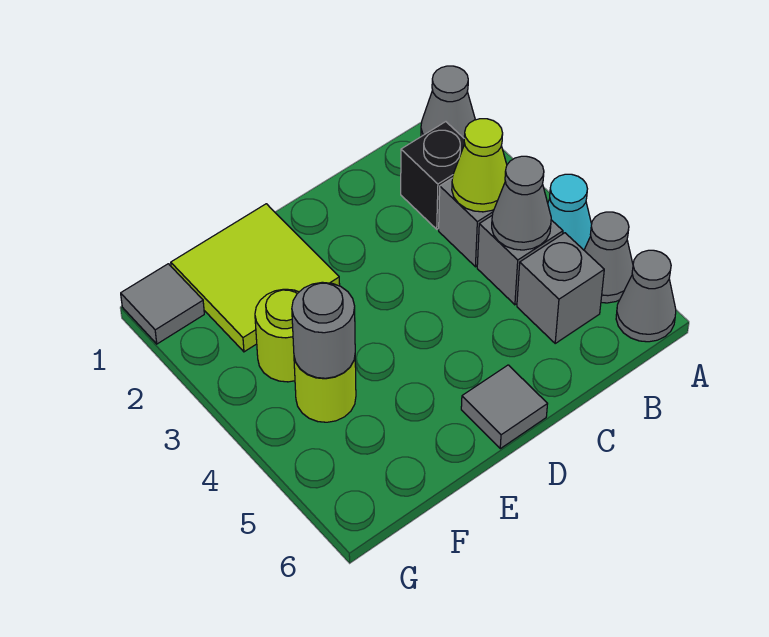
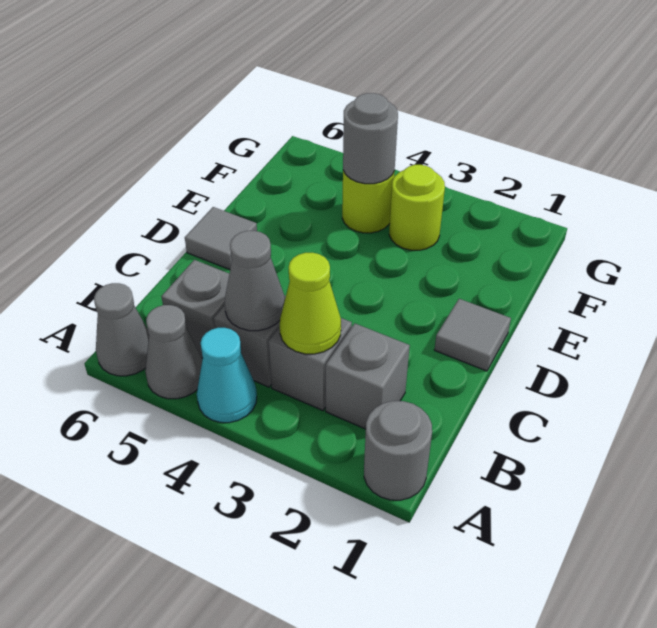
grey 1x1 cone [421,66,475,138] -> grey 1x1 round brick [364,401,432,500]
black 1x1 brick [401,122,465,229] -> grey 1x1 brick [326,323,410,429]
lime 2x2 tile [171,204,340,352] -> none
grey 1x1 tile [121,264,204,344] -> grey 1x1 tile moved to [435,299,511,371]

